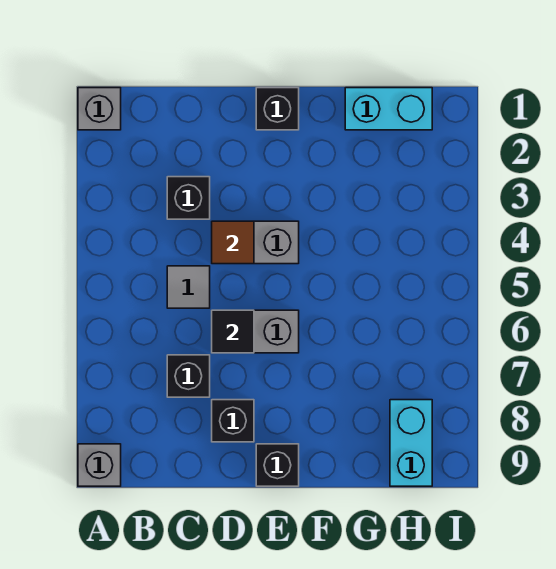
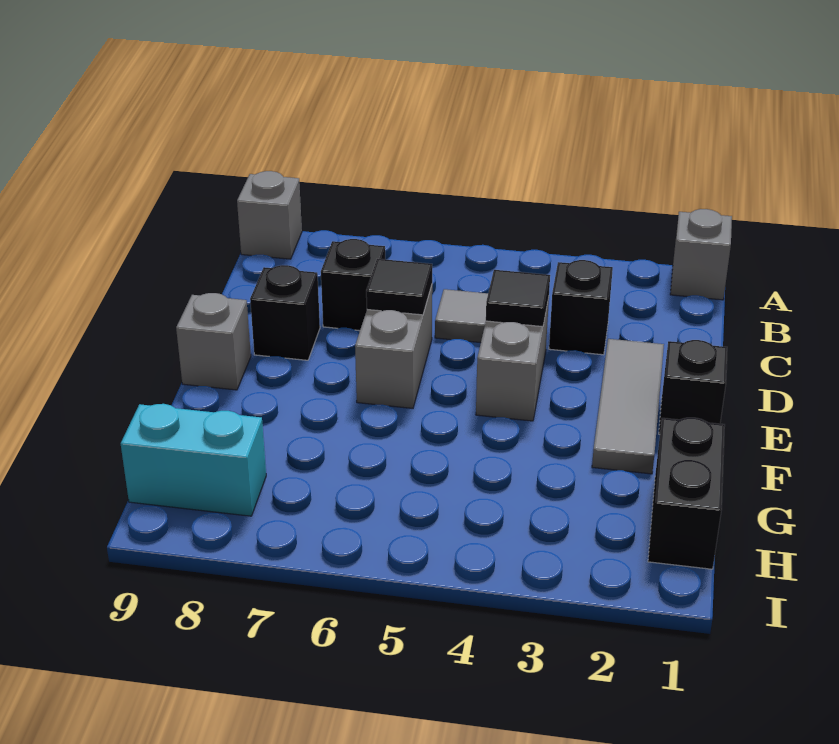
none -> grey 1x3 tile [592,339,664,474]
brown 1x1 tile [212,221,254,264] -> black 1x1 tile [486,270,550,327]
black 1x1 brick [256,444,299,486] -> grey 1x1 brick [176,293,251,390]
cyan 1x2 brick [345,88,432,130] -> black 1x2 brick [648,418,725,569]

